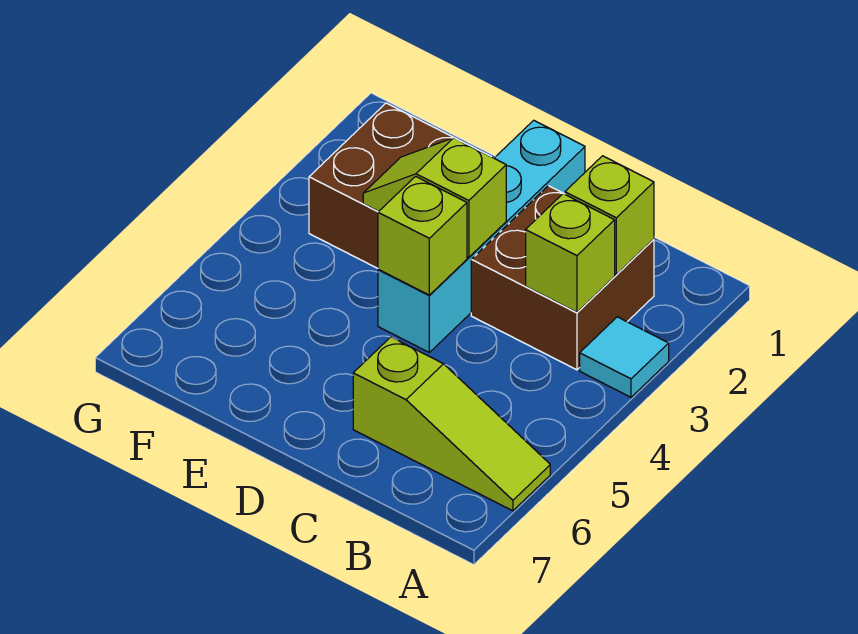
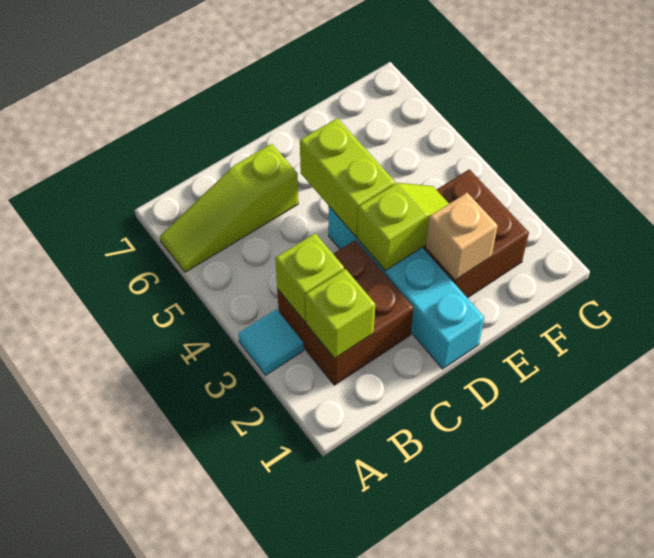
lime 1x1 brick [378,176,467,295] -> lime 1x2 brick [300,118,395,237]
none -> tan 1x1 brick [426,193,498,280]

